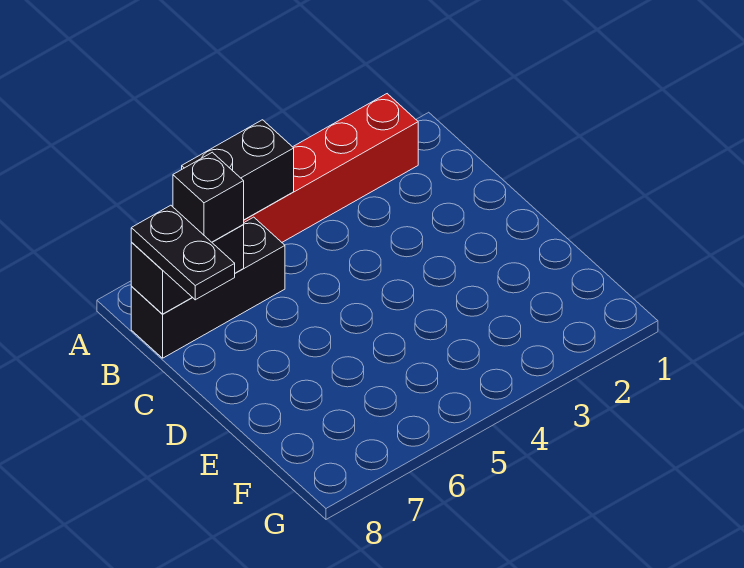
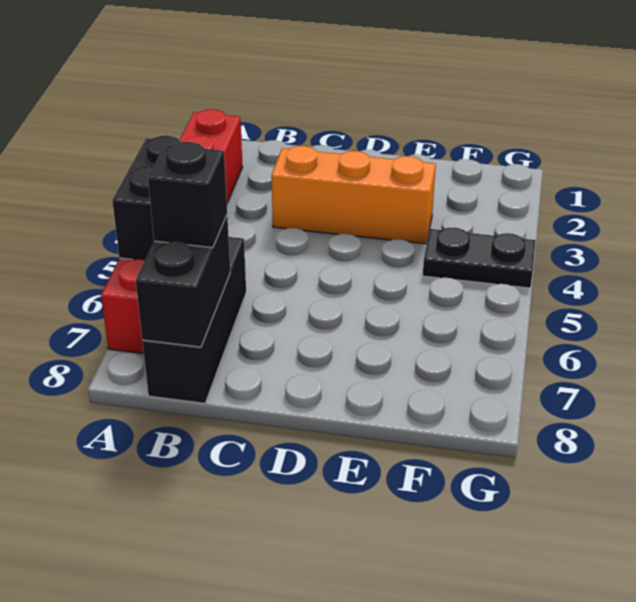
black 1x2 plate [131,205,235,300] -> black 1x2 plate moved to [423,227,536,288]
none -> orange 1x3 brick [271,146,436,244]

